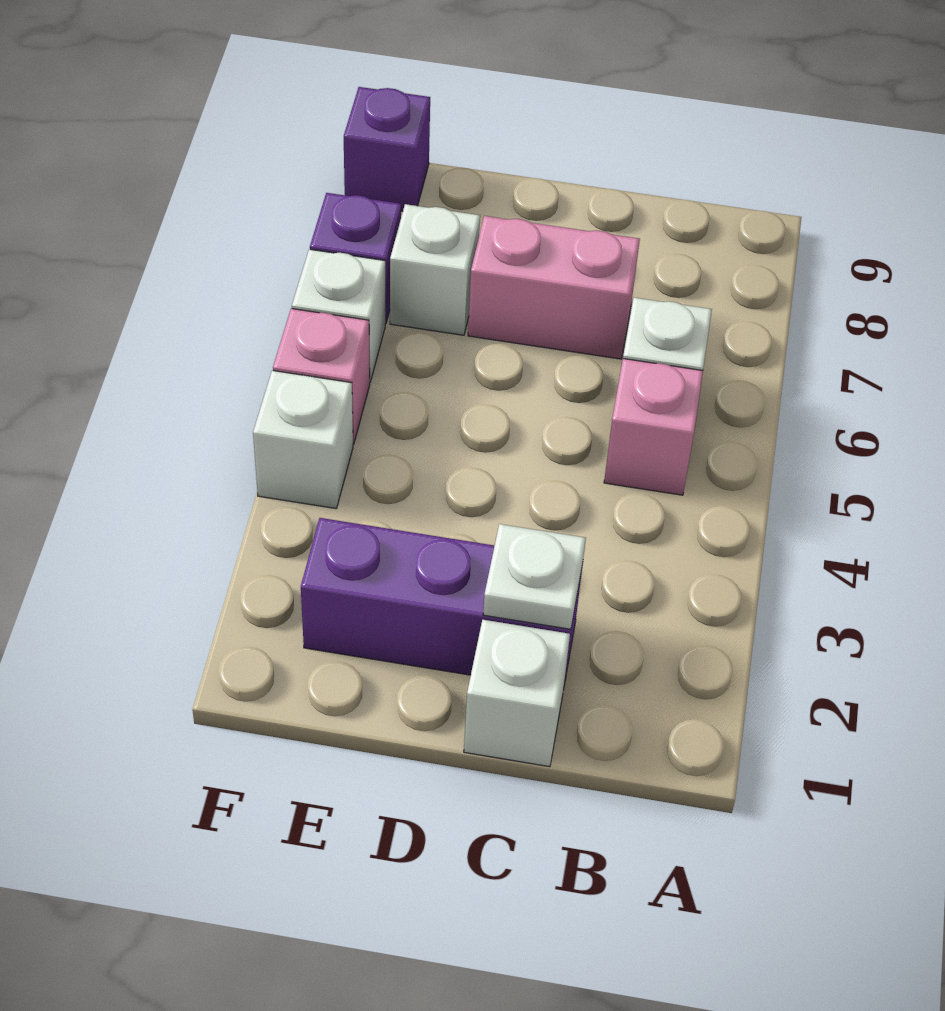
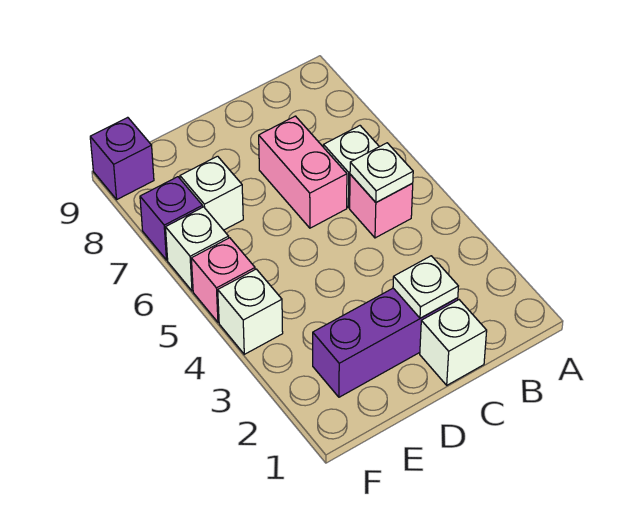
none -> white 1x1 plate [350,143,413,202]
pink 1x2 brick [468,216,640,359] -> pink 1x2 brick turned to [259,116,347,228]

